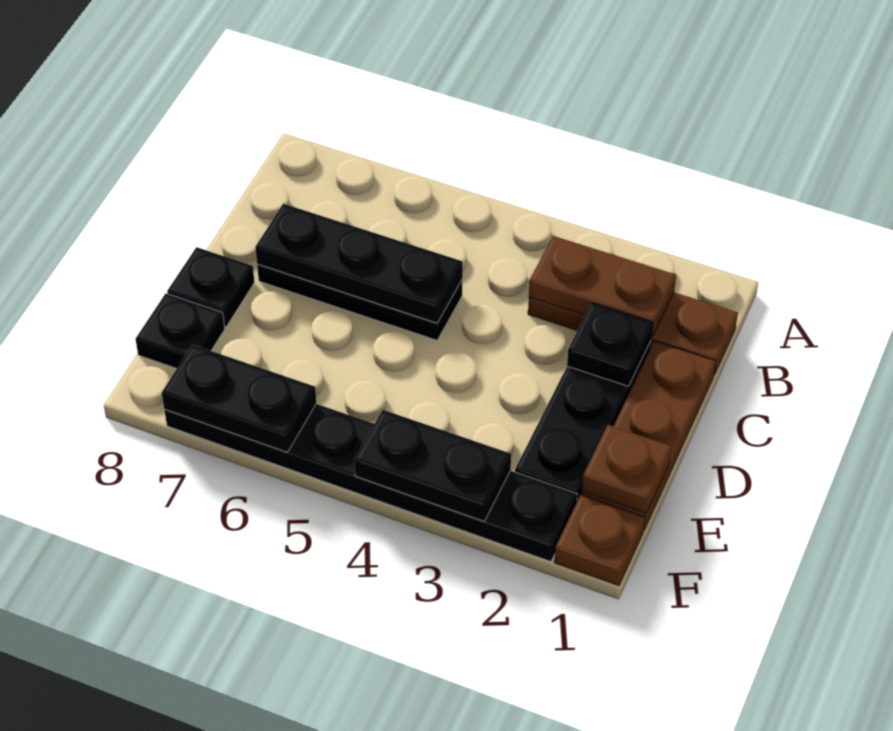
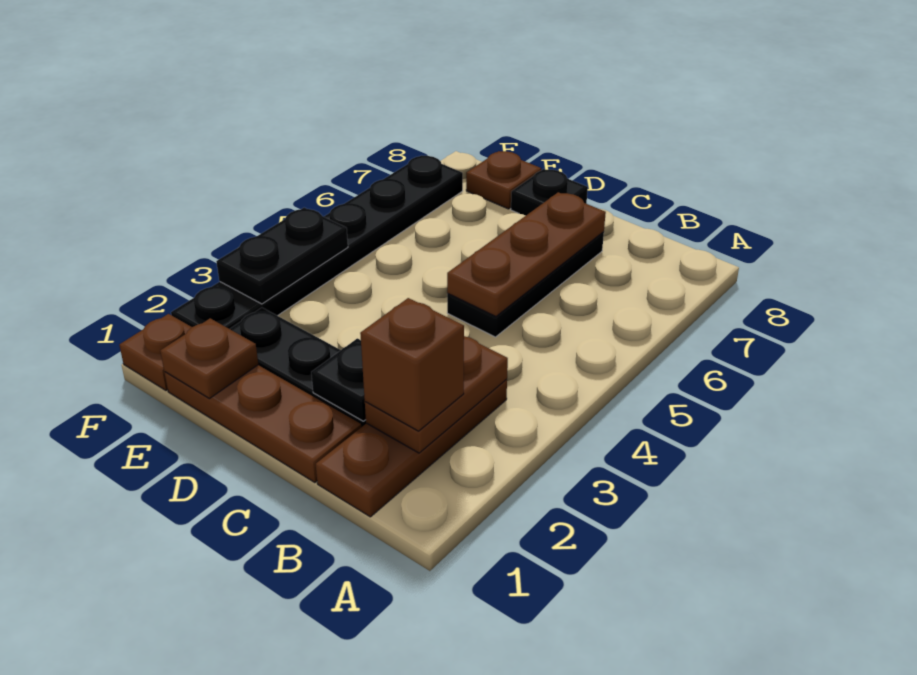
none -> brown 1x1 brick [360,298,464,431]
black 1x3 plate [255,204,463,323] -> brown 1x3 plate [447,192,606,316]
black 1x1 plate [136,294,225,369] -> brown 1x1 plate [466,151,541,209]
black 1x2 plate [162,345,316,452] -> none

